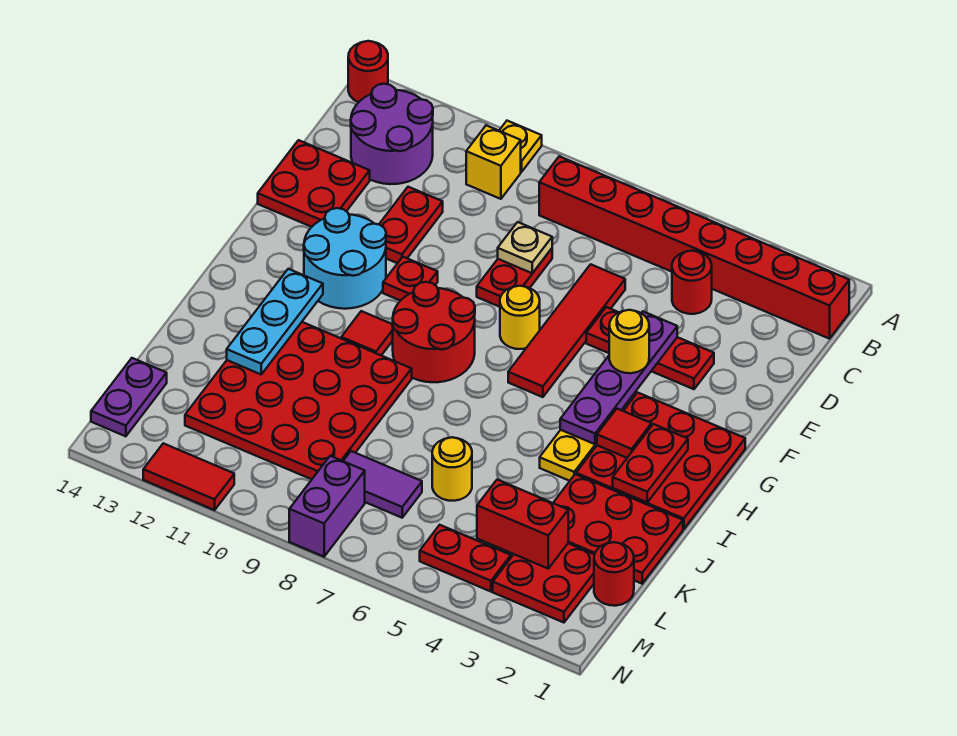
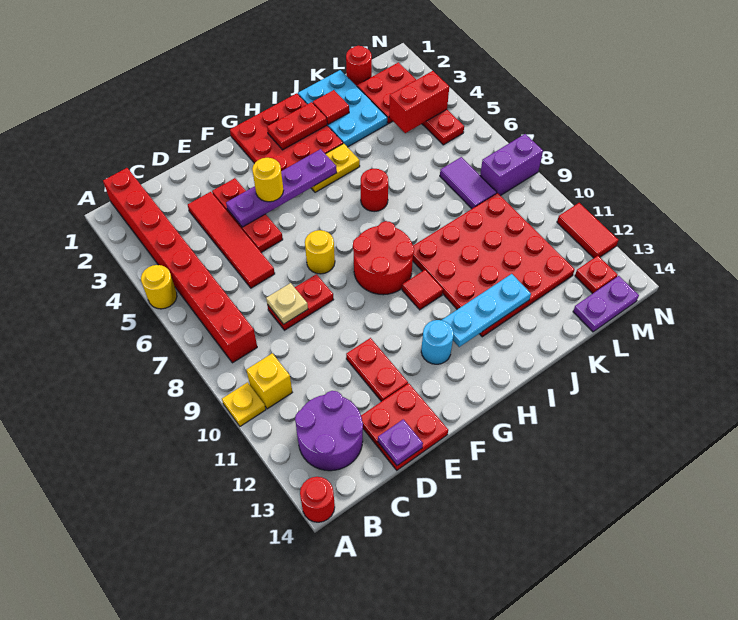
red 1x1 round brick [672,251,712,314] -> red 1x1 round brick moved to [361,169,388,212]
red 1x4 tile [508,264,625,397] -> red 1x4 tile turned to [188,192,275,288]
red 1x2 plate [379,187,443,263] -> red 1x2 plate turned to [346,338,408,402]
none -> purple 1x1 plate [378,419,423,465]
red 1x1 plate [383,257,438,301] -> red 1x1 plate moved to [575,256,618,294]
cyan 2x2 round brick [304,208,386,309] -> cyan 1x1 round brick [421,320,454,364]
red 1x1 tile [597,409,651,458] -> red 1x1 tile moved to [313,90,349,124]
red 2x3 plate [553,474,683,584] -> cyan 2x3 plate [298,70,387,147]
yellow 1x1 round brick [432,437,472,501] -> yellow 1x1 round brick moved to [141,265,177,309]
red 1x2 brick [477,480,568,568] -> red 1x2 brick turned to [389,71,449,133]

